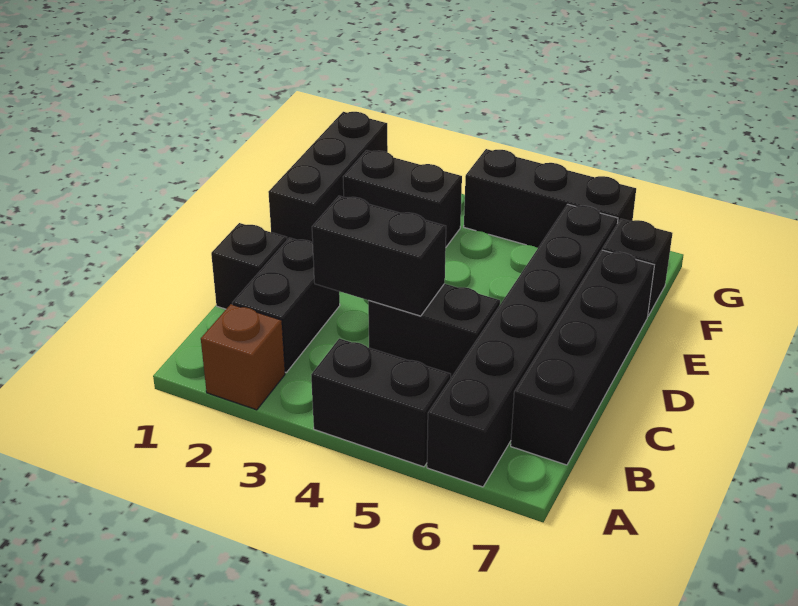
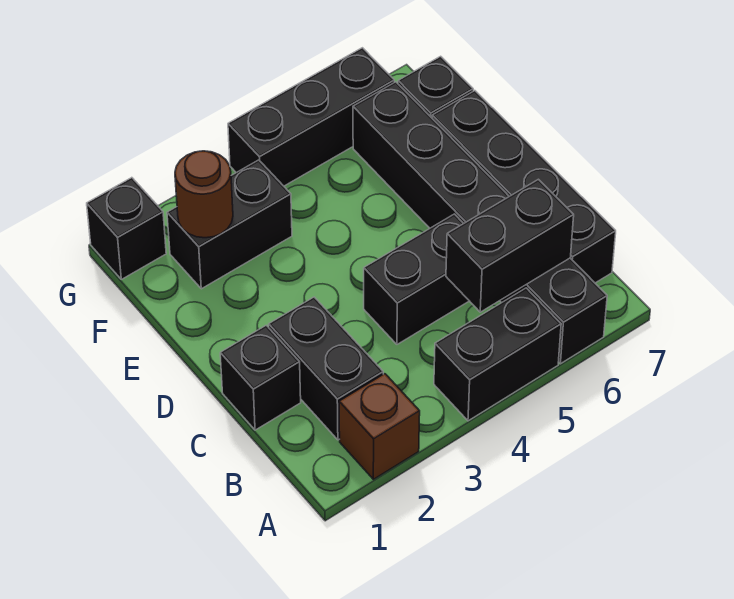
black 1x2 brick [312,196,446,316] -> black 1x2 brick moved to [446,179,574,312]
black 1x3 brick [268,112,388,243] -> black 1x1 brick [87,178,166,279]
none -> brown 1x1 round brick [175,151,233,238]

